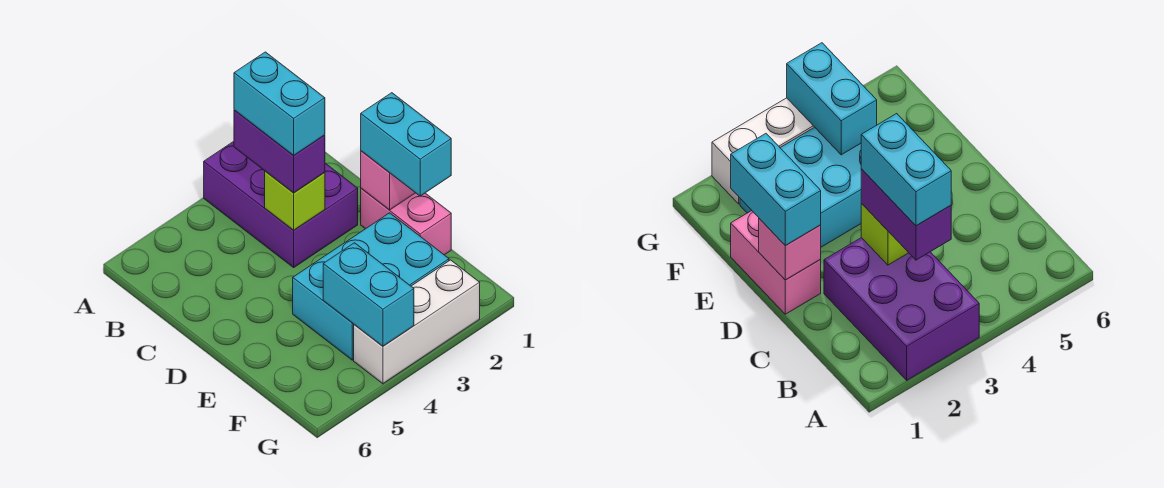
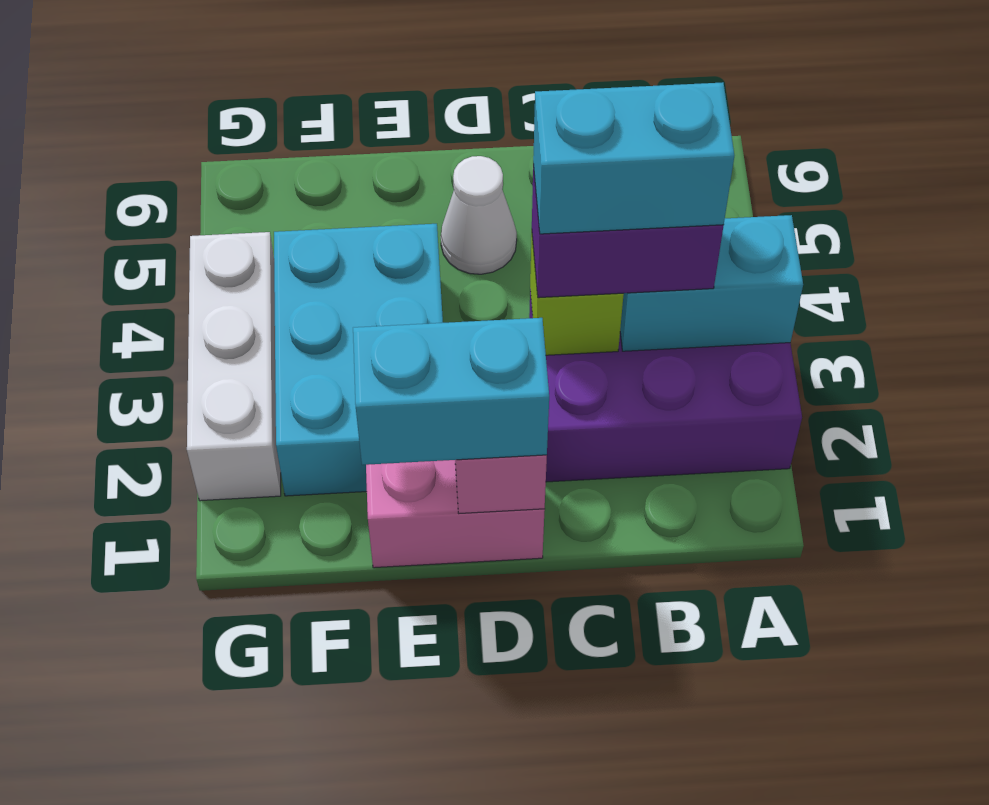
none -> white 1x1 cone [441,156,517,274]
cyan 1x2 brick [323,243,414,346] -> cyan 1x2 brick moved to [620,215,803,351]

